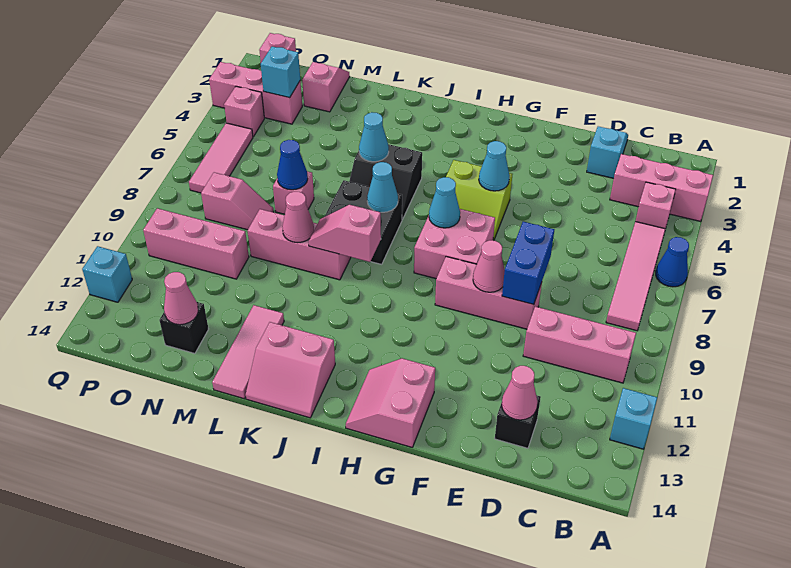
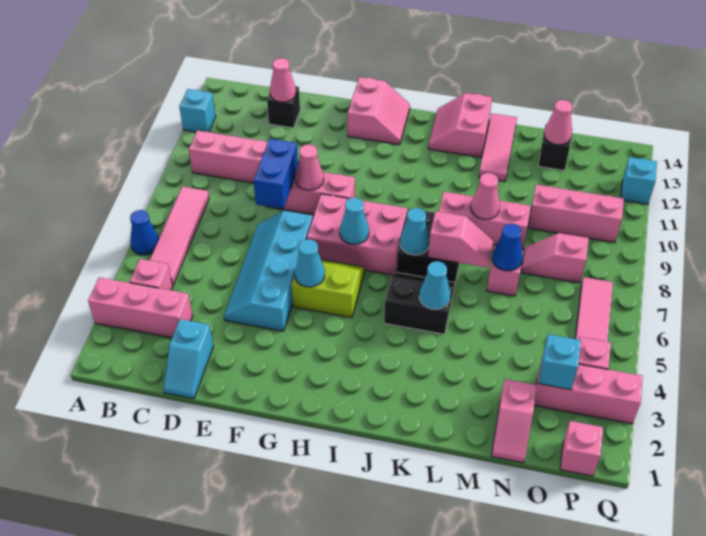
none -> cyan 2x4 slope [224,211,313,331]
pink 2x2 brick [414,209,495,279] -> pink 2x3 brick [307,194,407,275]
pink 1x2 slope [309,205,381,262] -> pink 1x2 slope moved to [428,211,493,268]
pink 2x2 slope [246,322,335,418] -> pink 2x2 slope turned to [428,93,492,157]

